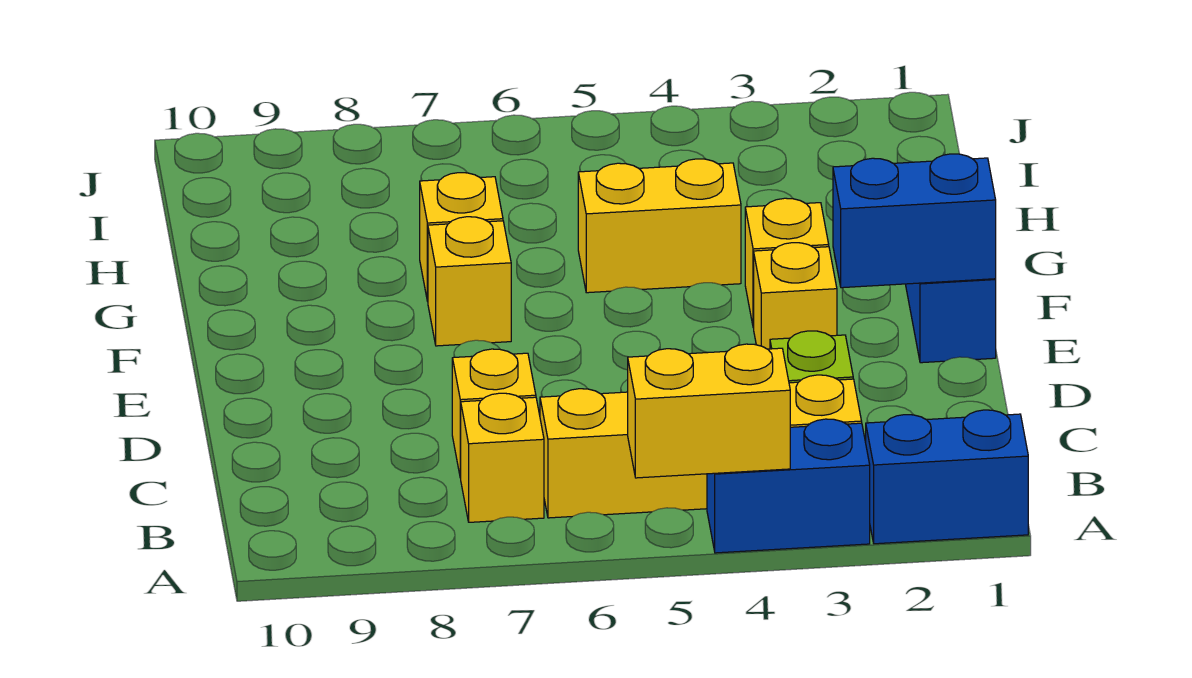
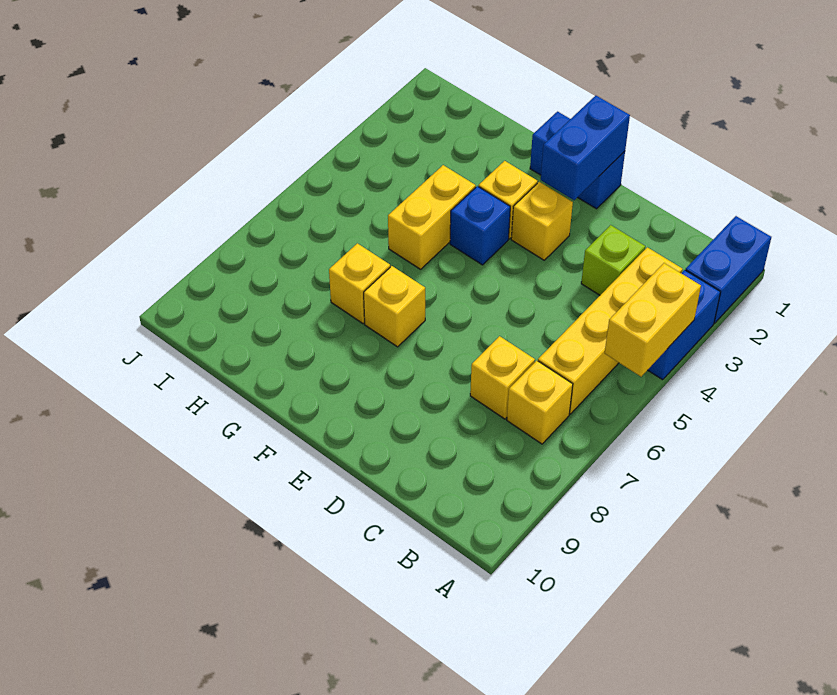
none -> blue 1x1 brick [450,186,510,265]

